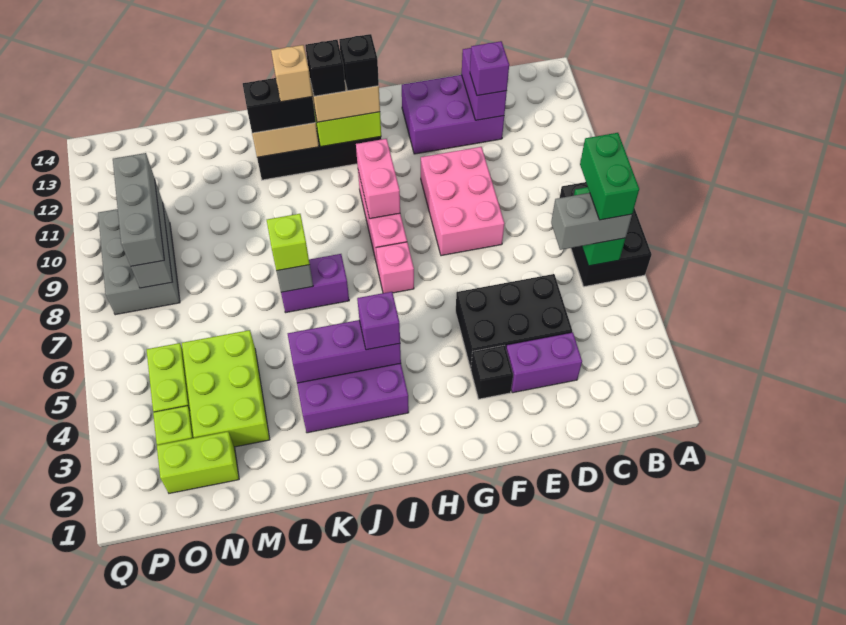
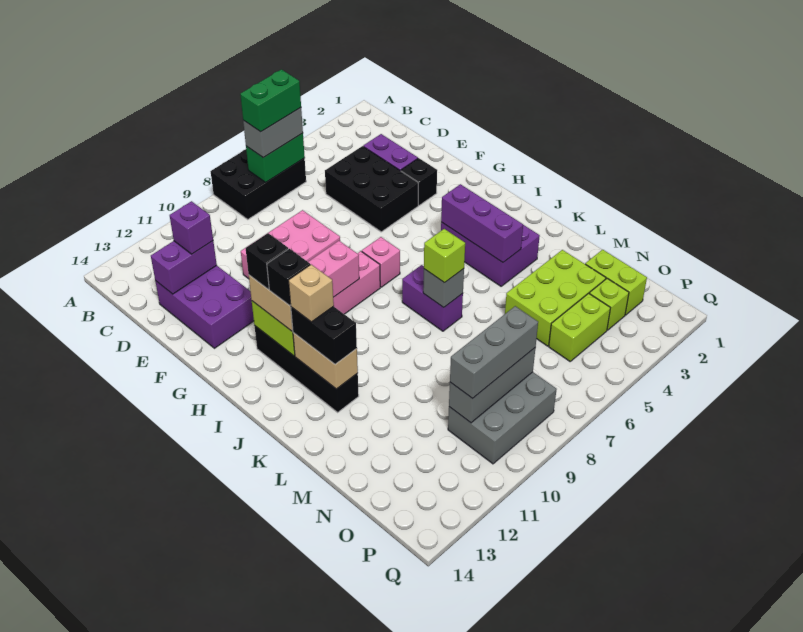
grey 1x2 brick [551,193,632,250] -> grey 1x2 brick turned to [243,108,303,158]
purple 1x1 brick [357,292,400,350] -> none

